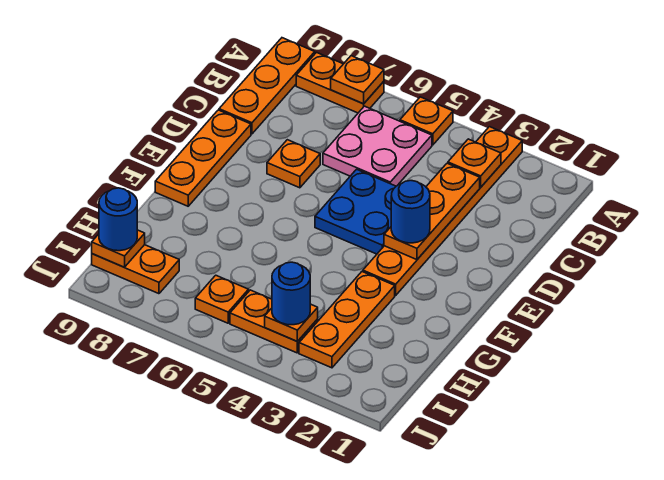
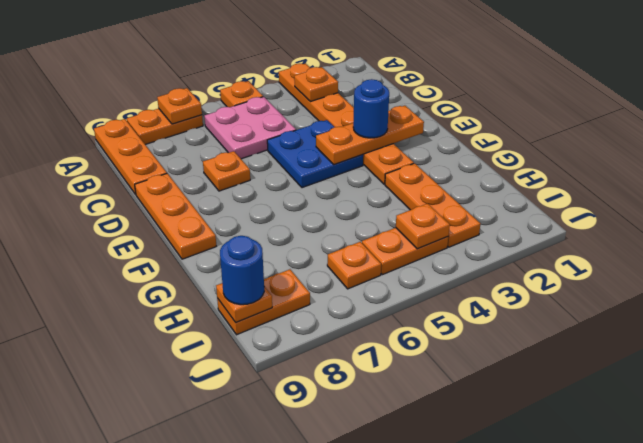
orange 1x3 plate [384,163,480,260] -> orange 1x3 plate turned to [316,106,424,165]
blue 1x1 round brick [272,262,310,325] -> none

